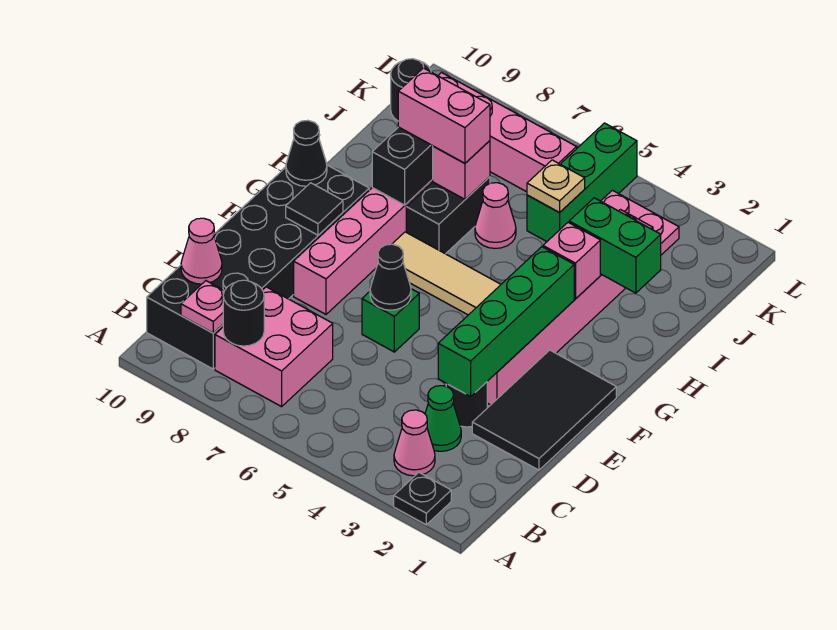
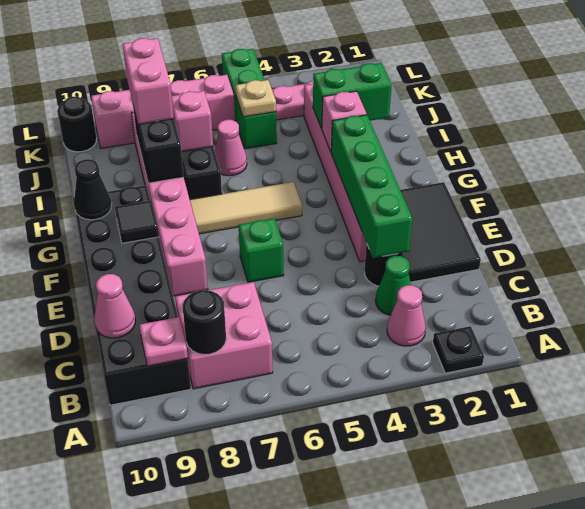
black 1x1 cone [370,244,411,310] -> none
pink 1x2 brick [398,68,490,163] -> pink 1x2 brick turned to [123,38,174,125]

